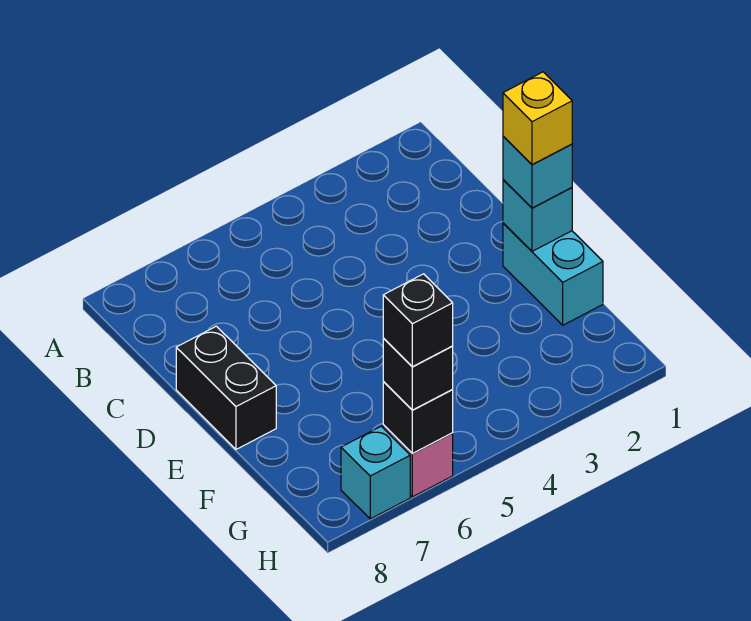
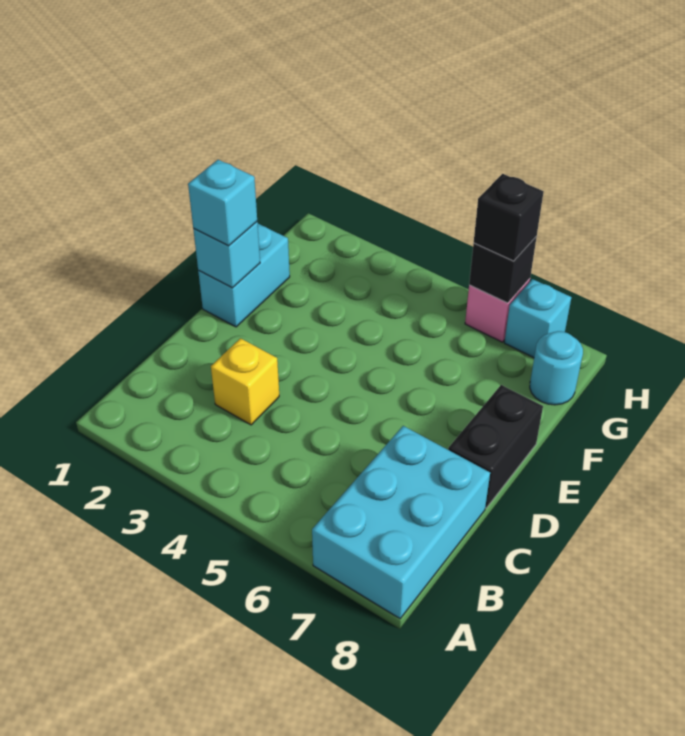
none -> cyan 2x3 brick [312,426,490,619]
yellow 1x1 brick [503,72,572,165] -> yellow 1x1 brick moved to [211,338,279,425]
none -> cyan 1x1 round brick [530,331,583,405]
black 1x1 brick [383,274,453,367] -> none

